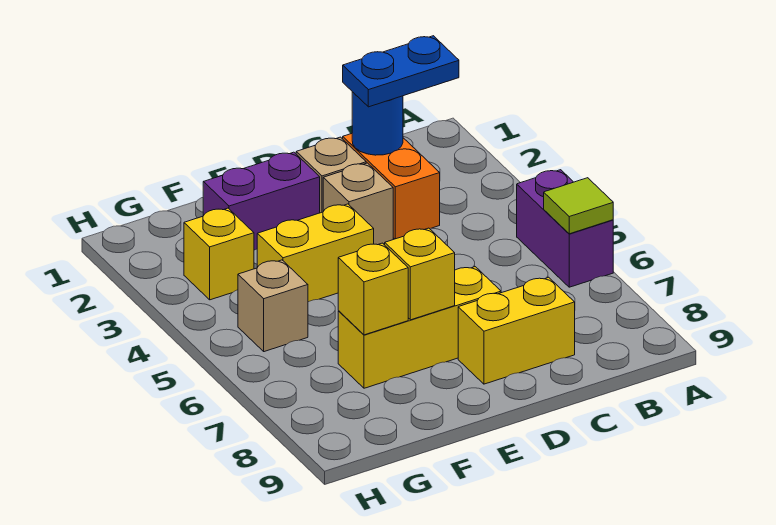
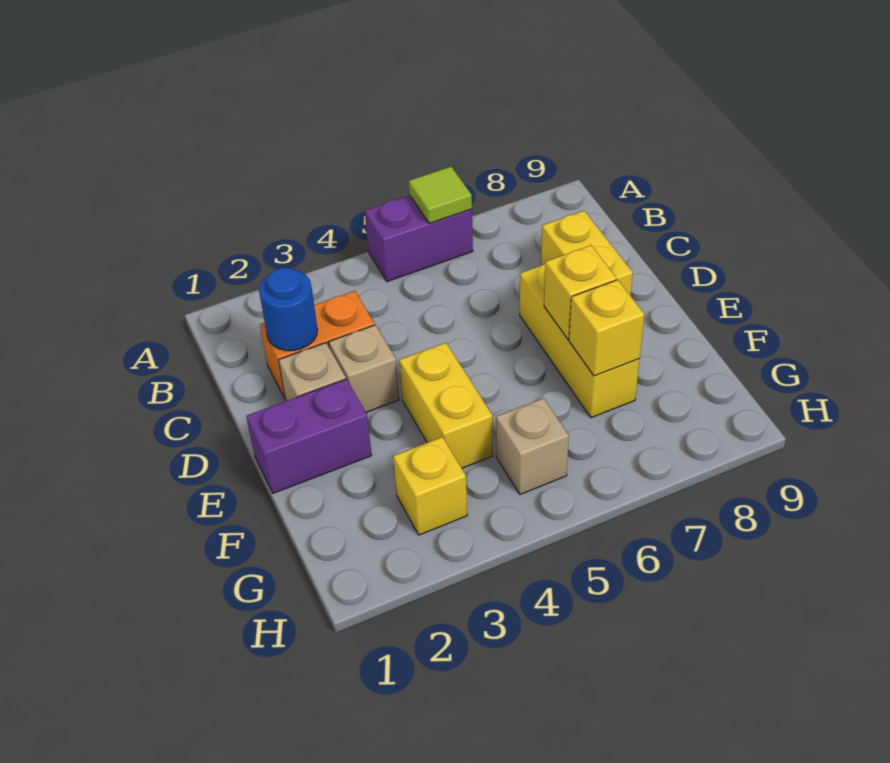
blue 1x2 plate [343,36,459,107] -> none
purple 1x2 brick [203,152,320,250] -> purple 1x2 brick turned to [246,379,372,493]

